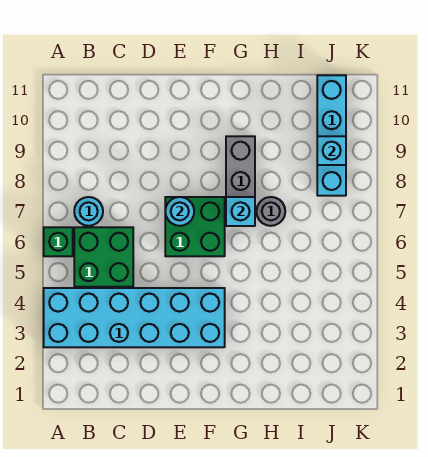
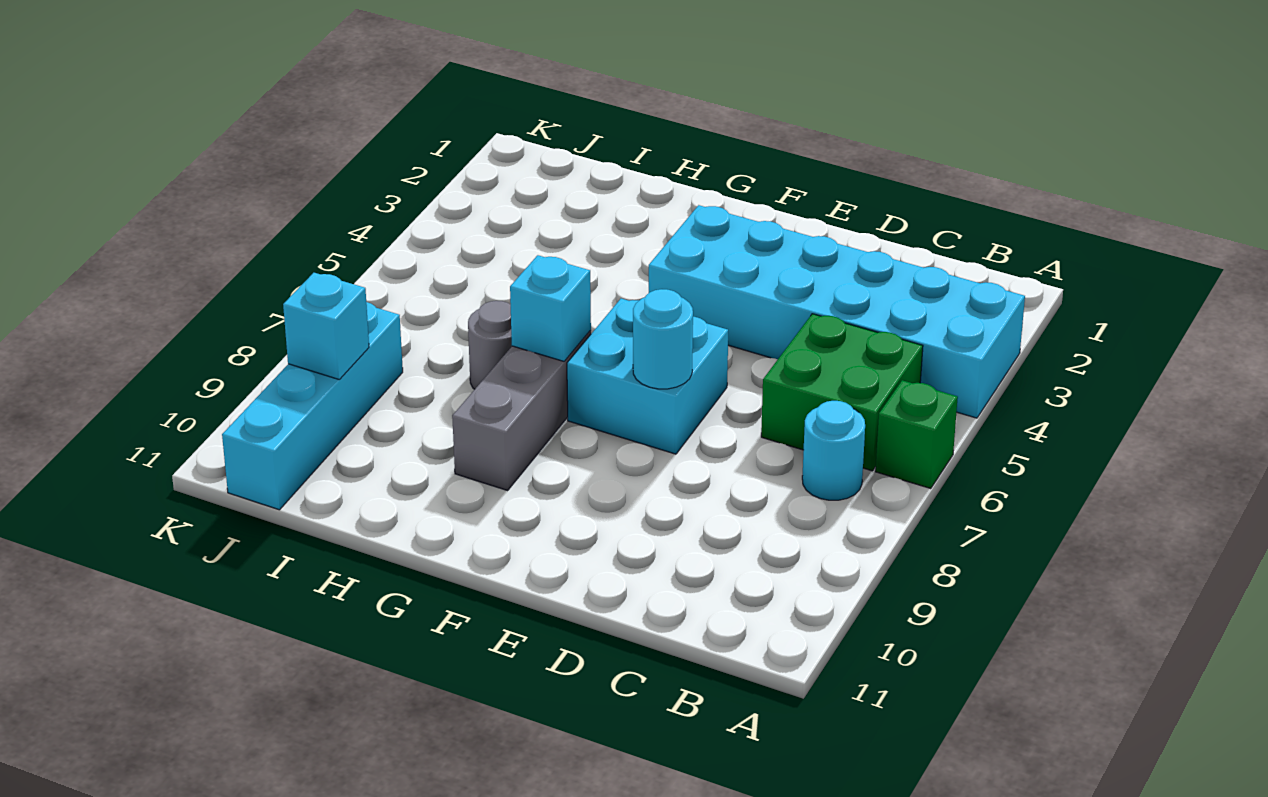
green 2x2 brick [165,197,225,256] -> cyan 2x2 brick [567,299,728,454]

